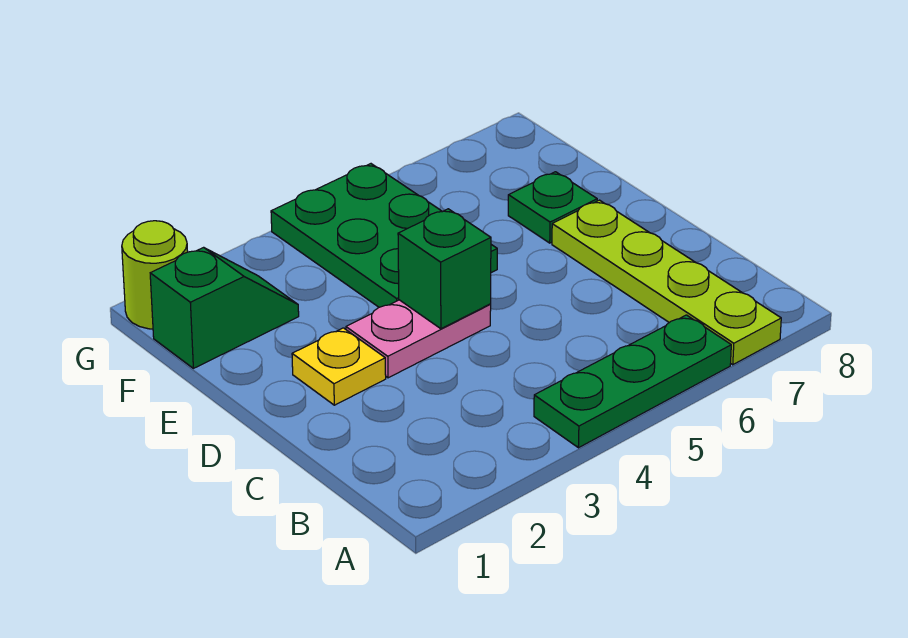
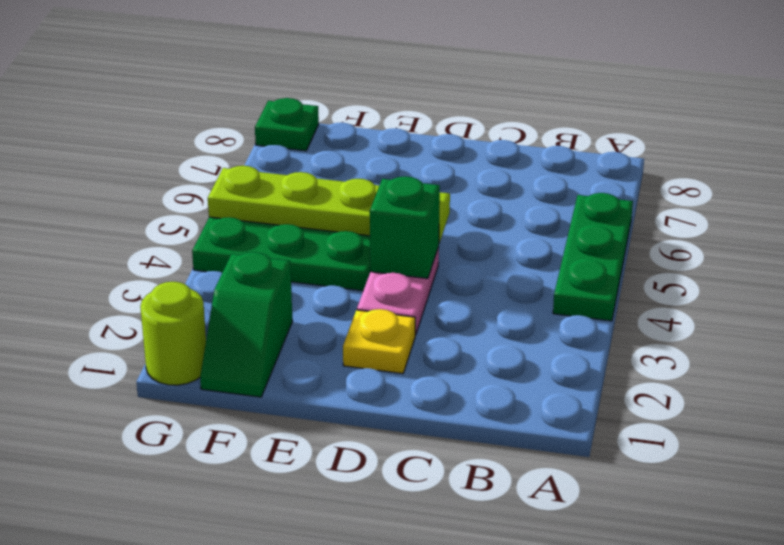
lime 1x4 plate [552,200,781,365] -> lime 1x4 plate moved to [208,166,450,243]
green 1x1 plate [508,172,597,243] -> green 1x1 plate moved to [255,98,319,151]
green 1x2 slope [150,247,299,368] -> green 1x2 slope turned to [200,252,293,397]

